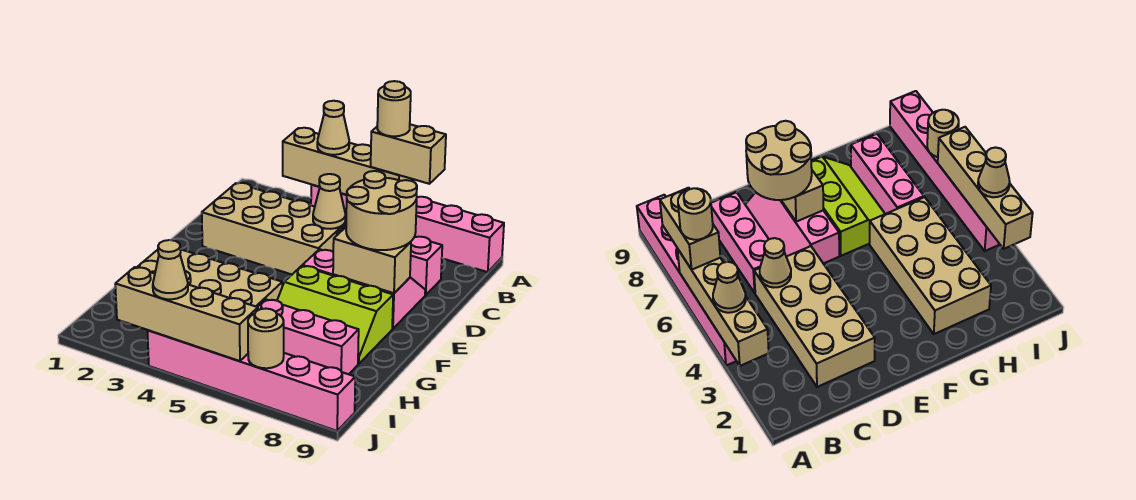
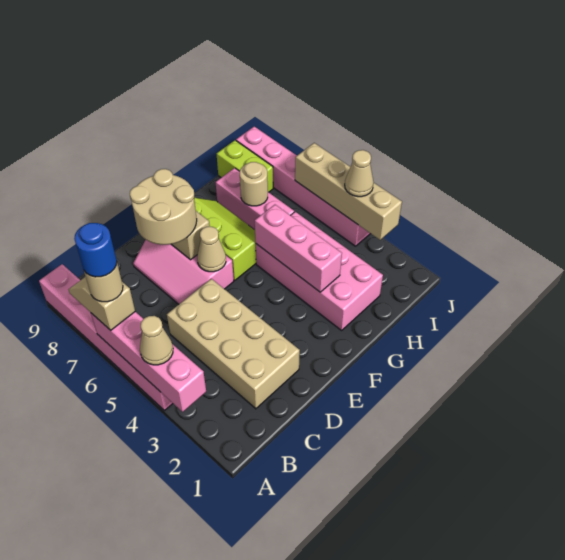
tan 1x4 brick [283,128,414,195] -> pink 1x4 brick [91,312,206,412]
tan 1x2 brick [371,124,446,184] -> tan 1x2 slope [69,277,135,330]
none -> blue 1x1 round brick [74,223,117,277]
tan 1x1 cone [313,174,345,229] -> tan 1x1 cone moved to [197,227,226,272]
pink 1x3 brick [337,225,442,295] -> pink 1x3 brick moved to [255,205,342,292]
tan 2x4 brick [137,249,282,307] -> pink 2x4 brick [256,212,383,330]
none -> lime 1x2 brick [217,140,273,192]
tan 1x1 round brick [248,309,284,368] -> tan 1x1 round brick moved to [240,162,268,206]

